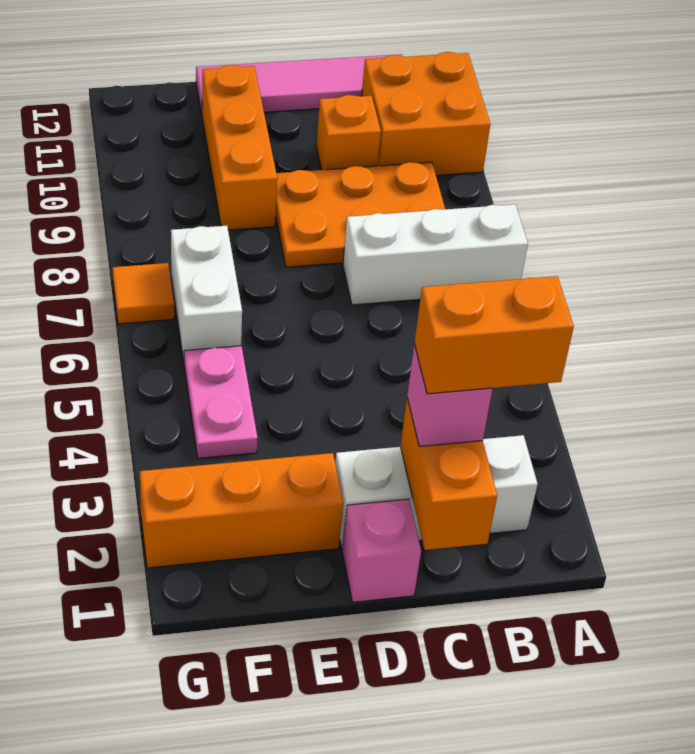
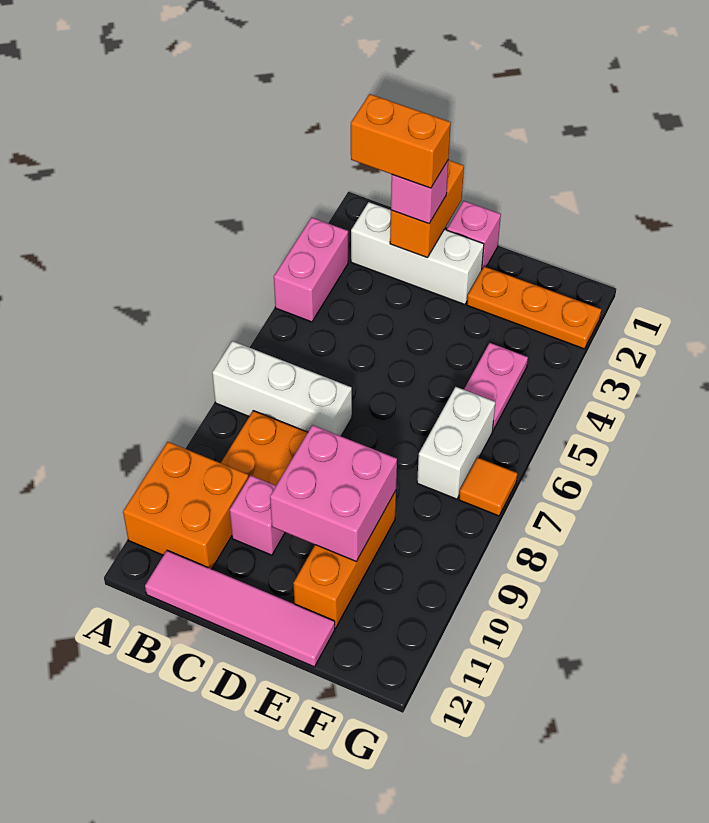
none -> pink 1x2 brick [274,217,348,322]
orange 1x1 brick [316,95,381,170] -> pink 1x1 brick [230,475,285,555]
none -> pink 2x2 brick [270,425,397,561]
orange 1x3 brick [140,453,343,568] -> orange 1x3 plate [467,266,601,349]

